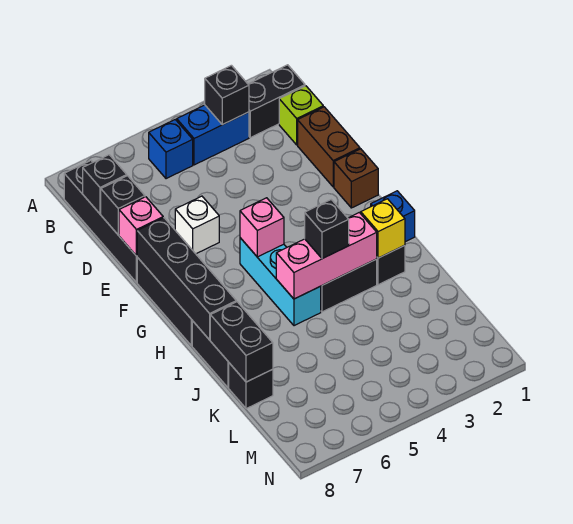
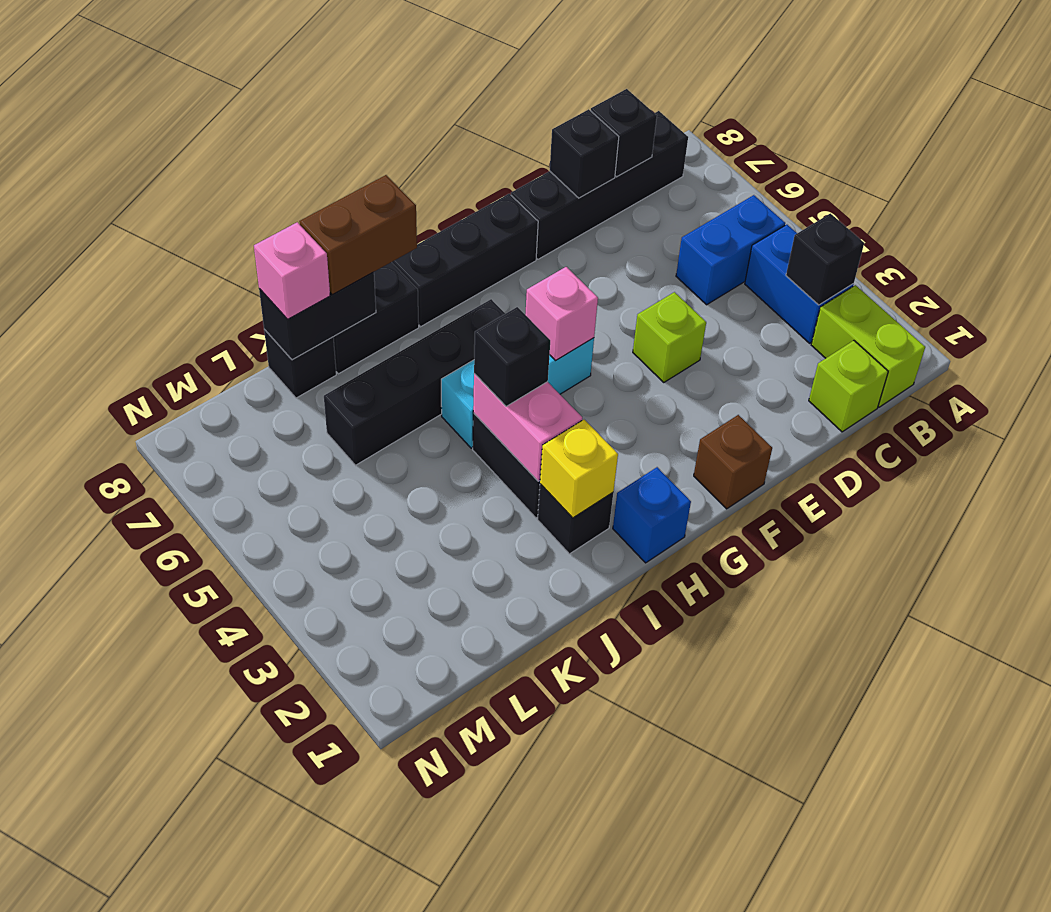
black 1x2 brick [248,65,305,138] -> lime 1x2 brick [811,285,925,407]
blue 1x1 brick [149,120,193,179] -> blue 1x2 brick [676,195,785,305]
brown 1x2 brick [298,107,360,187] -> brown 1x2 brick moved to [299,175,417,295]
none -> lime 1x1 brick [633,292,706,382]
white 1x1 brick [175,196,219,254] -> none
pink 1x1 brick [119,197,163,256] -> pink 1x1 brick moved to [254,222,330,319]
black 1x4 brick [137,218,236,340] -> black 1x4 brick moved to [324,299,505,465]
pink 1x3 brick [276,212,377,299] -> pink 1x2 brick [473,374,582,481]

